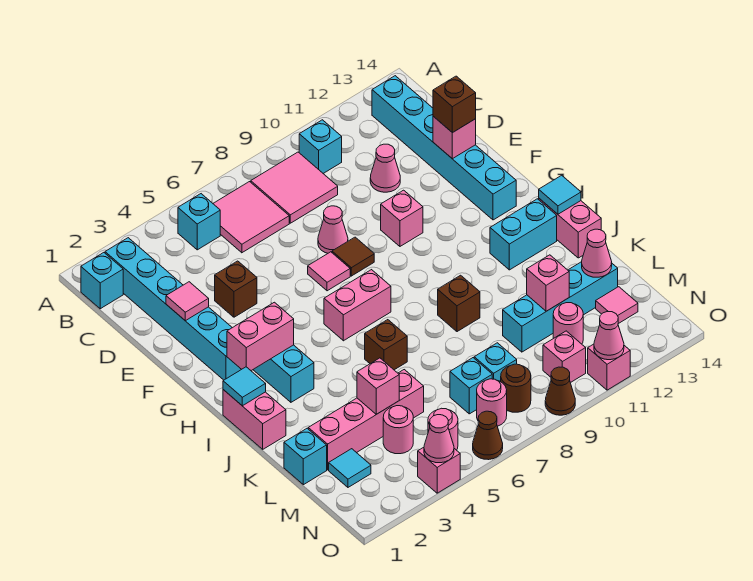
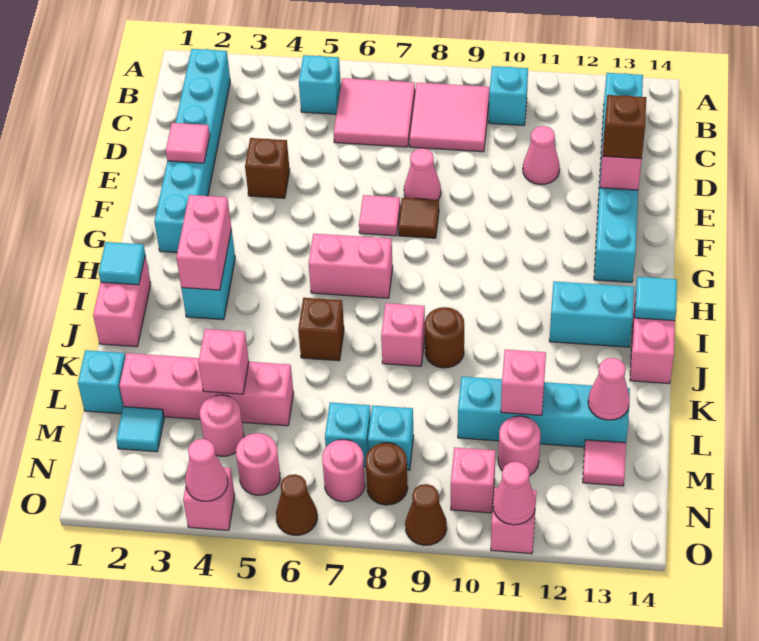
cyan 1x1 brick [81,253,123,309] -> none
pink 1x1 brick [381,190,423,246] -> pink 1x1 brick moved to [381,303,425,366]
pink 1x2 brick [227,302,294,371] -> pink 1x2 brick turned to [176,195,231,290]
brown 1x1 brick [438,275,480,332] -> brown 1x1 round brick [425,307,464,368]

